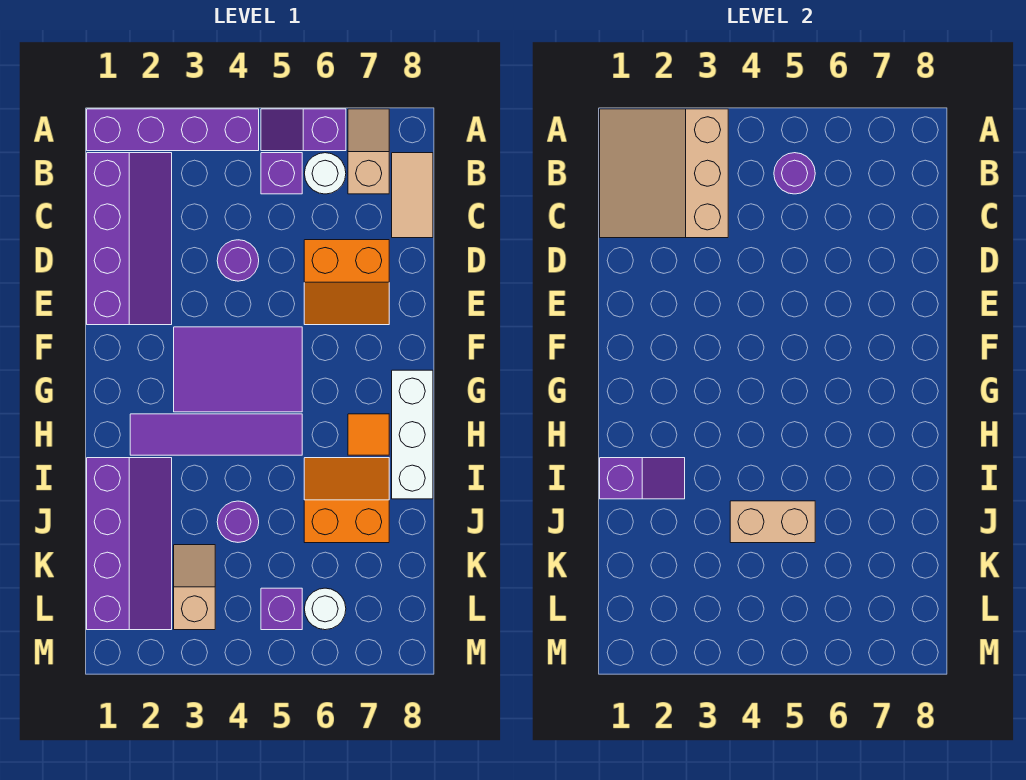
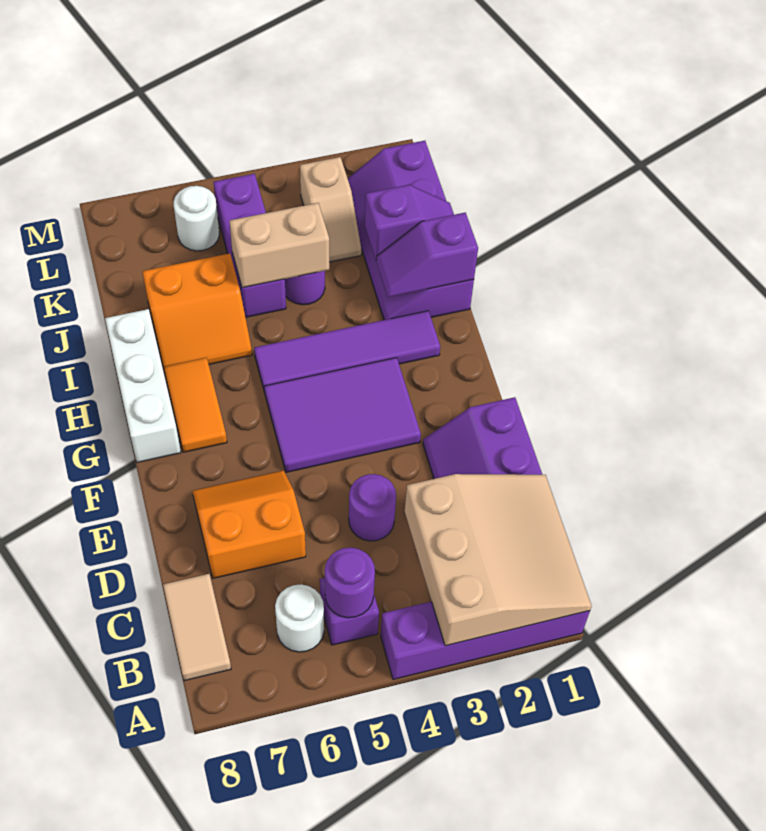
purple 1x2 slope [261,109,346,151] -> purple 1x2 slope moved to [365,185,454,259]
tan 1x2 slope [348,109,389,194] -> none
orange 1x1 tile [348,414,389,455] -> orange 1x2 tile [164,357,227,452]
purple 1x1 brick [261,588,302,630] -> purple 1x3 brick [214,174,286,317]

